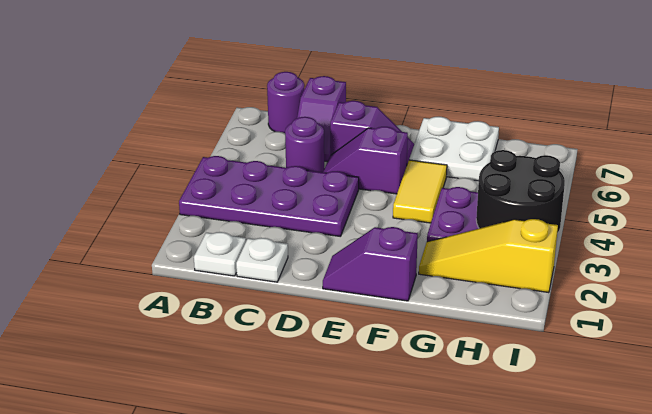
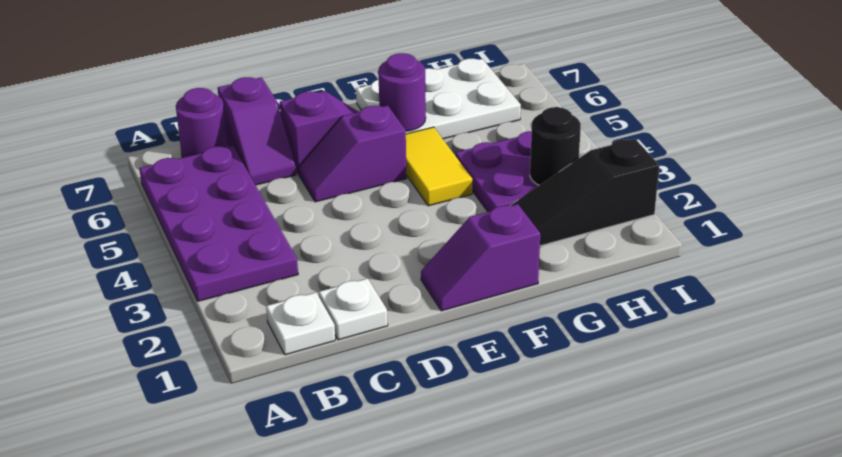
purple 2x4 plate [179,156,359,236] -> purple 2x4 plate turned to [139,146,298,301]
purple 1x1 round brick [285,117,324,172] -> purple 1x1 round brick moved to [378,53,426,131]
white 2x2 plate [409,117,499,181] -> white 2x3 plate [356,59,521,139]
yellow 1x3 slope [419,219,558,293] -> black 1x3 slope [510,139,659,246]
black 2x2 round brick [476,150,565,233] -> black 1x1 round brick [530,107,581,185]

